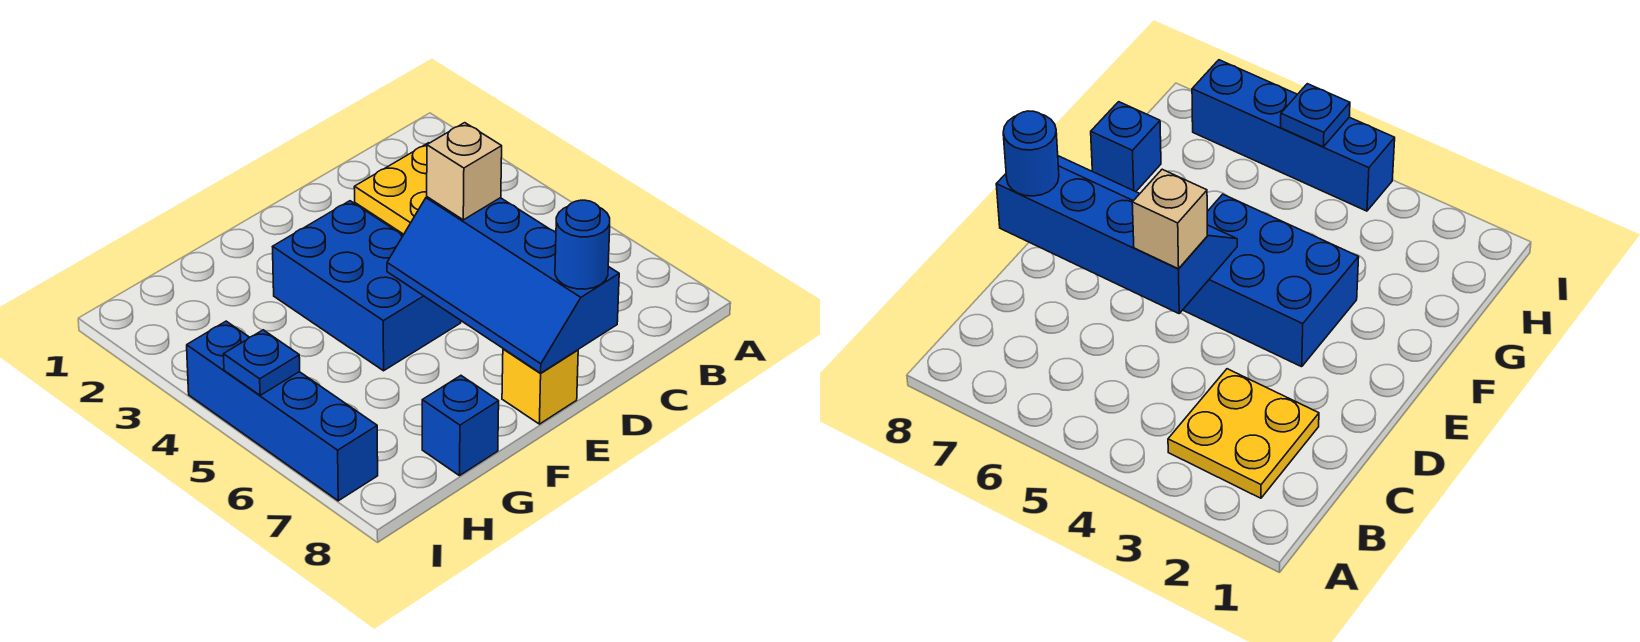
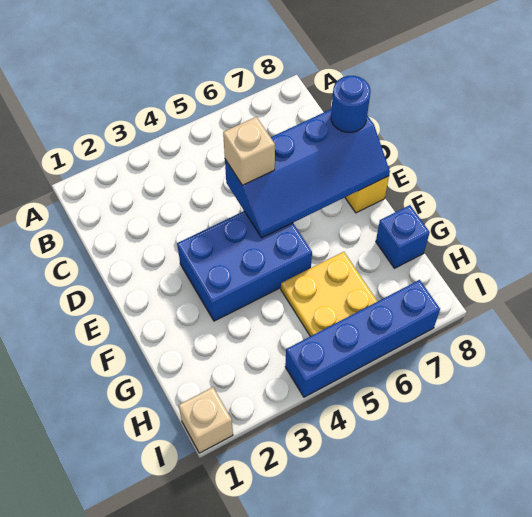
yellow 2x2 plate [354,143,429,234] -> yellow 2x2 plate moved to [281,252,378,336]
none -> tan 1x1 brick [179,387,233,453]
blue 1x1 plate [223,330,300,395] -> none

